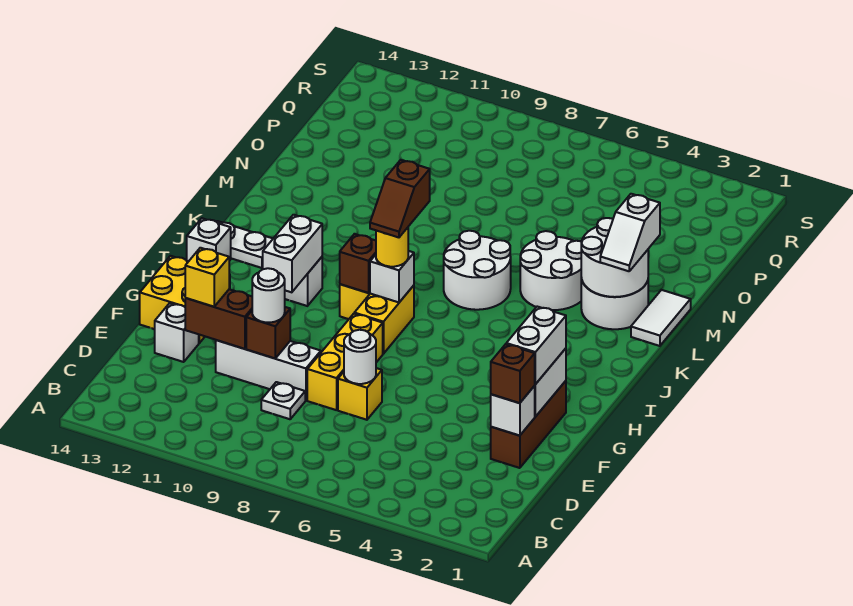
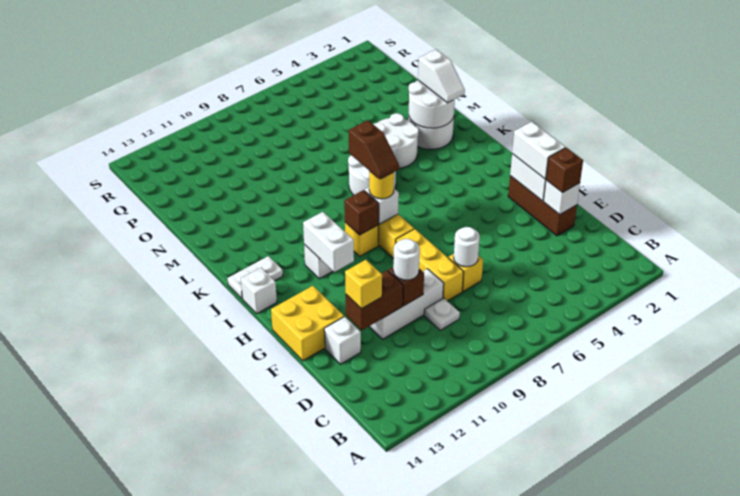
white 1x2 tile [631,290,691,346] -> none

